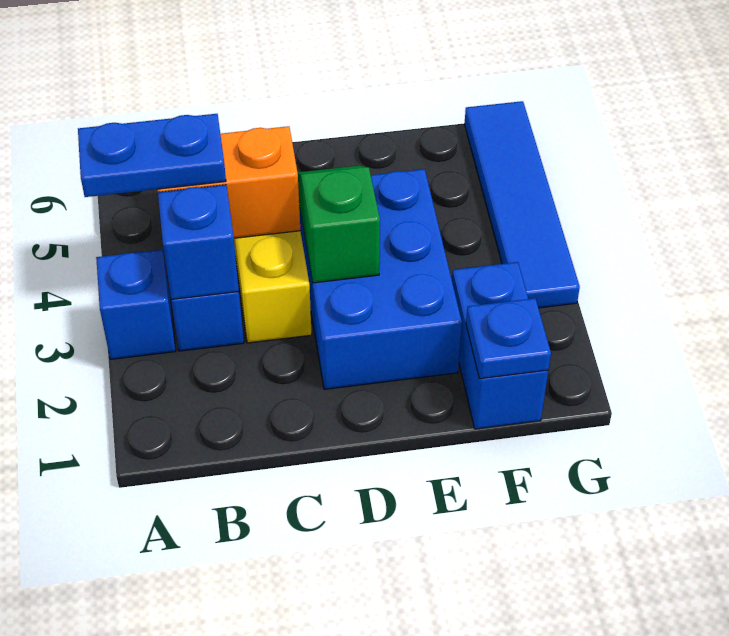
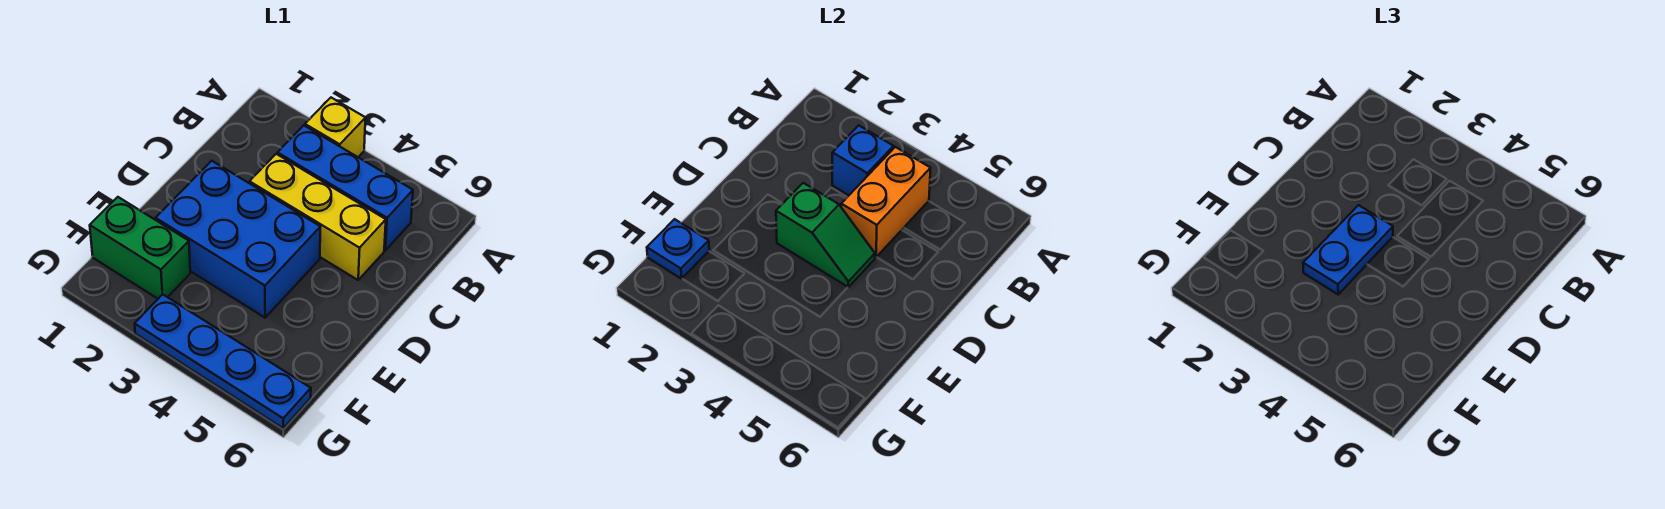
blue 1x1 brick [96,250,176,359] -> yellow 1x1 brick [305,98,366,157]
blue 1x2 plate [78,114,226,197] -> blue 1x2 plate moved to [1303,205,1393,294]
blue 1x2 brick [452,262,548,429] -> green 1x2 brick [90,197,190,299]
blue 1x4 tile [465,101,580,308] -> blue 1x4 plate [135,294,311,428]

